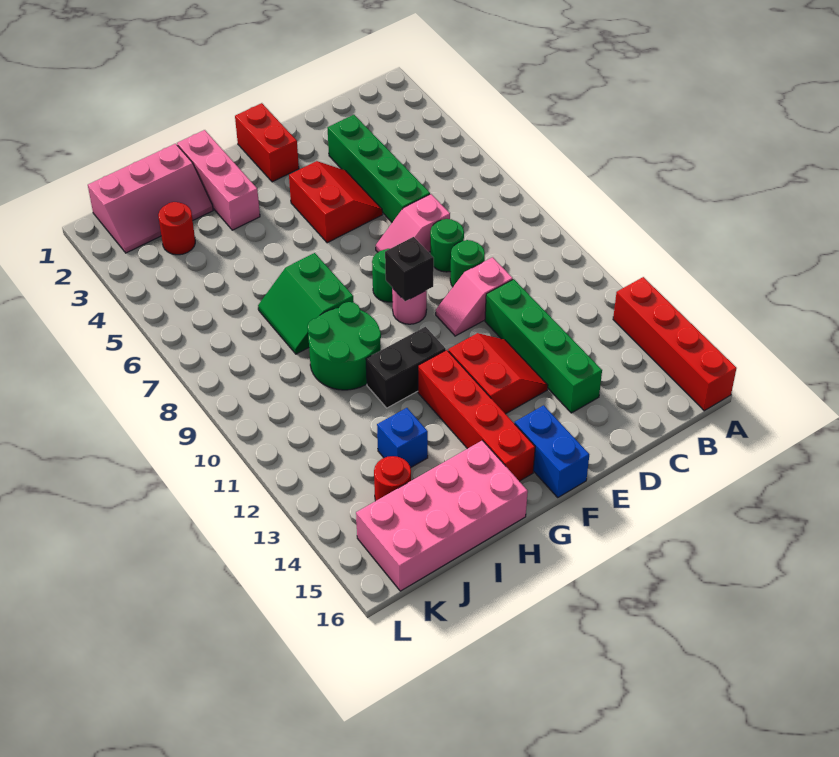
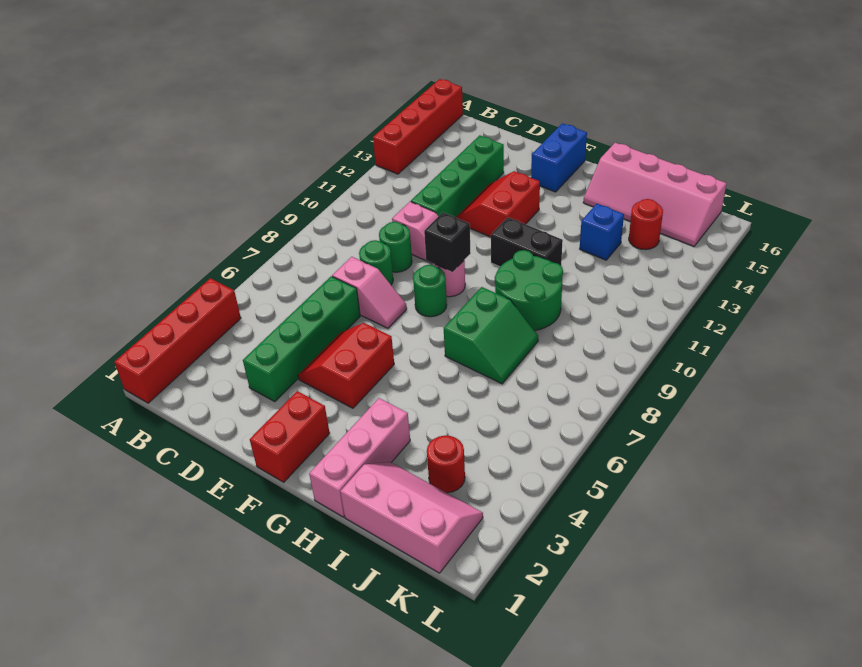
red 1x4 brick [418,350,535,481] -> red 1x4 brick moved to [114,278,241,403]
pink 2x4 brick [356,440,528,591] -> pink 2x4 slope [583,143,726,246]

